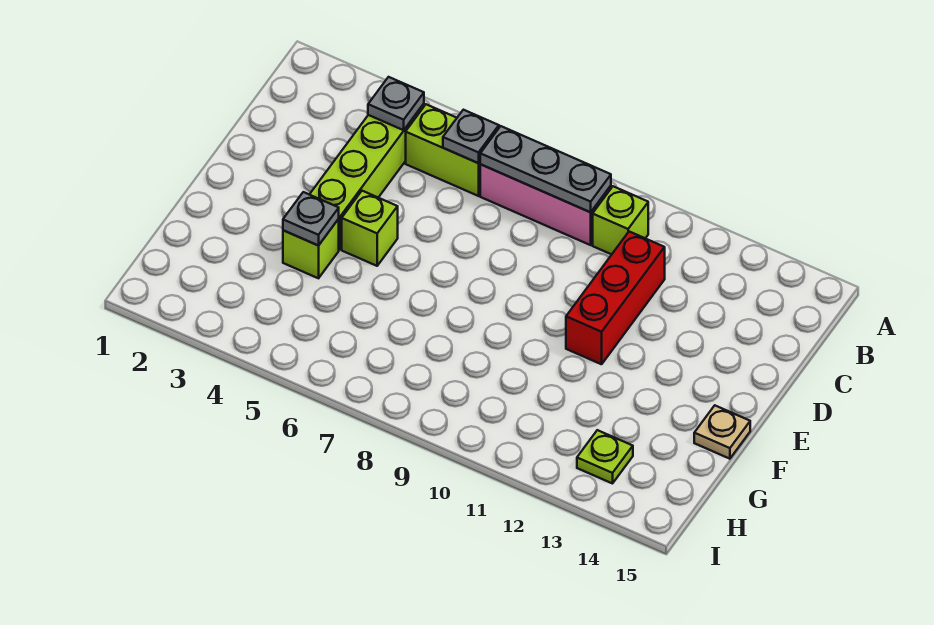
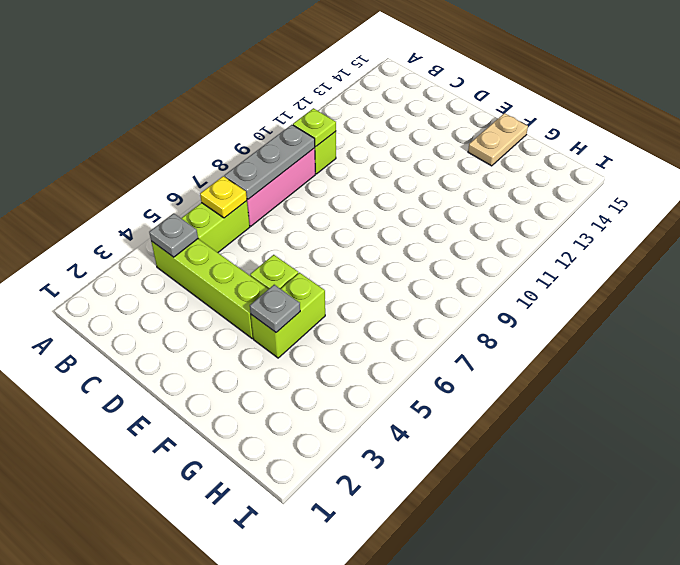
grey 1x1 plate [443,110,499,163] -> yellow 1x1 plate [200,176,247,218]
red 1x3 brick [566,232,665,364] -> none
lime 1x1 brick [283,219,339,278] -> lime 1x2 brick [251,273,325,358]
tan 1x1 plate [694,406,750,459] -> tan 1x2 plate [468,113,528,166]
lime 1x1 plate [577,430,633,484] -> lime 1x1 plate moved to [293,108,336,147]

